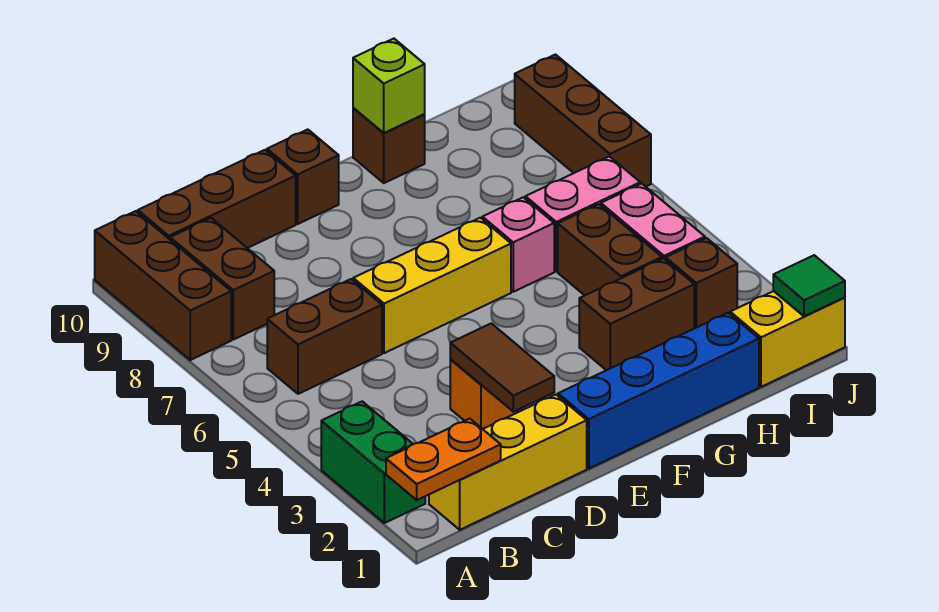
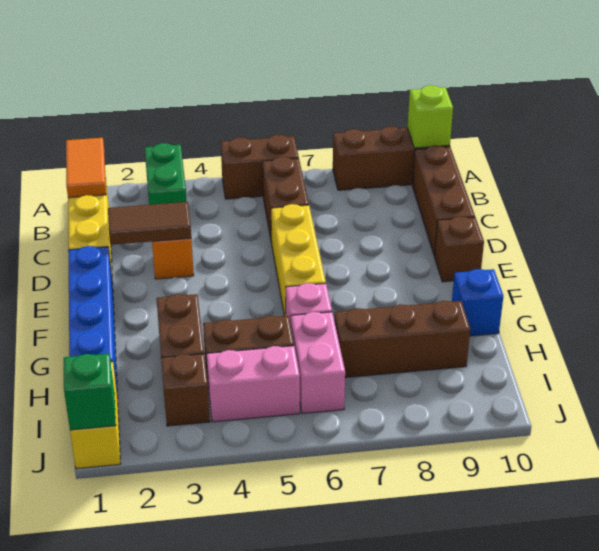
orange 1x2 plate [386,419,501,500] -> orange 1x2 tile [66,138,106,198]
green 1x2 brick [321,401,425,523] -> green 1x2 brick turned to [145,143,187,205]
brown 1x2 brick [170,218,274,340] -> brown 1x2 brick moved to [221,135,299,199]
brown 1x1 brick [353,108,425,183] -> blue 1x1 brick [452,269,503,336]
lime 1x1 brick [353,39,425,133] -> lime 1x1 brick moved to [408,85,453,148]
green 1x1 tile [773,255,845,316] -> green 1x1 brick [64,353,116,430]
brown 1x3 brick [515,55,651,187] -> brown 1x3 brick moved to [334,301,470,378]

